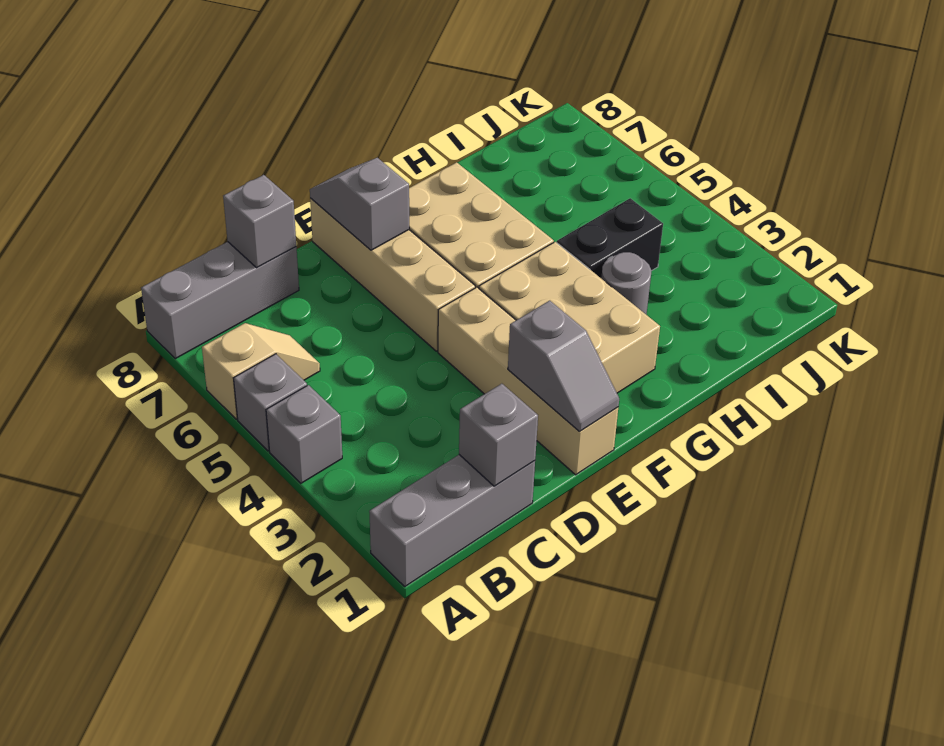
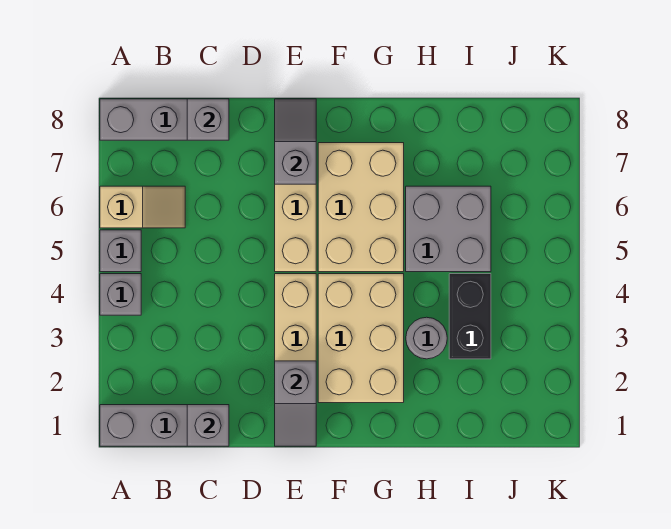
black 1x2 brick [557,198,663,278] -> black 1x2 brick turned to [449,274,491,359]
none -> grey 2x2 brick [406,186,491,272]

